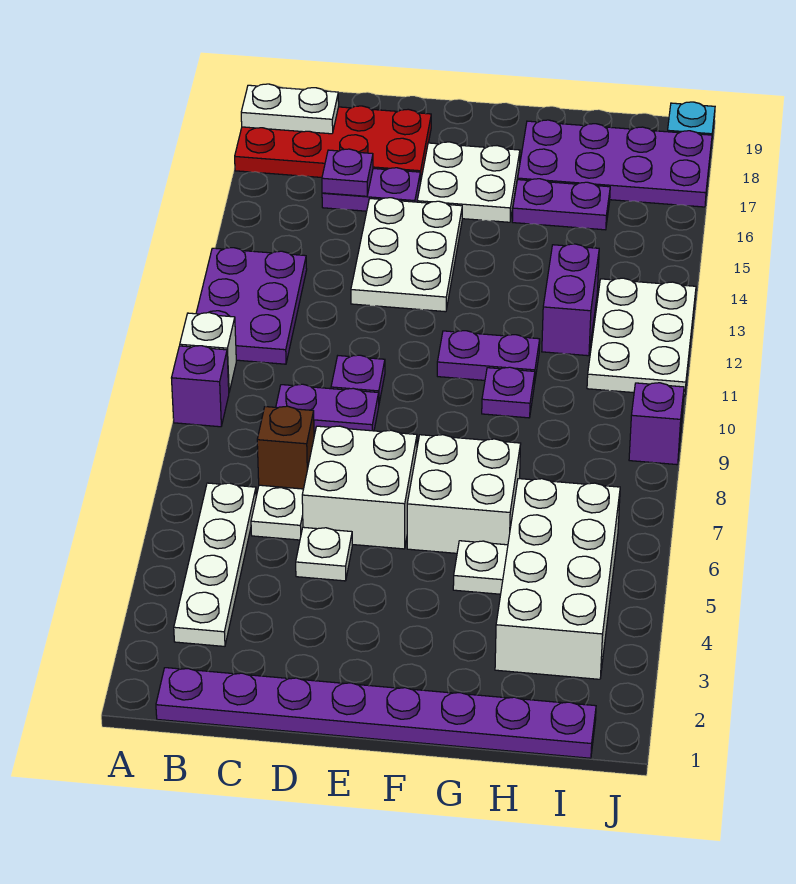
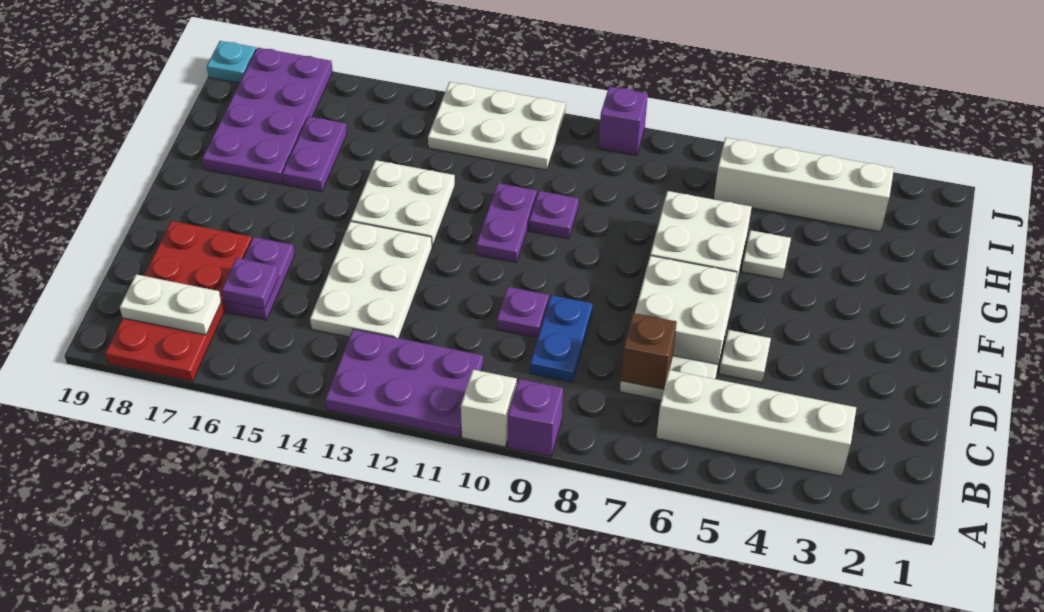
white 1x2 plate [241,84,339,134] -> white 1x2 plate turned to [120,274,221,335]
purple 1x8 plate [156,668,596,758] -> none
white 1x4 plate [174,483,256,646] -> white 1x4 brick [656,370,856,476]
purple 1x2 plate [276,384,379,435] -> blue 1x2 plate [530,295,593,382]
white 2x3 plate [351,198,462,312] -> white 2x3 plate turned to [310,221,432,338]
white 2x2 plate [417,142,520,222] -> white 2x2 plate moved to [351,160,455,246]
white 2x4 brick [495,479,620,679] -> white 1x4 brick [714,138,894,232]
purple 1x2 brick [542,244,599,356] -> none

